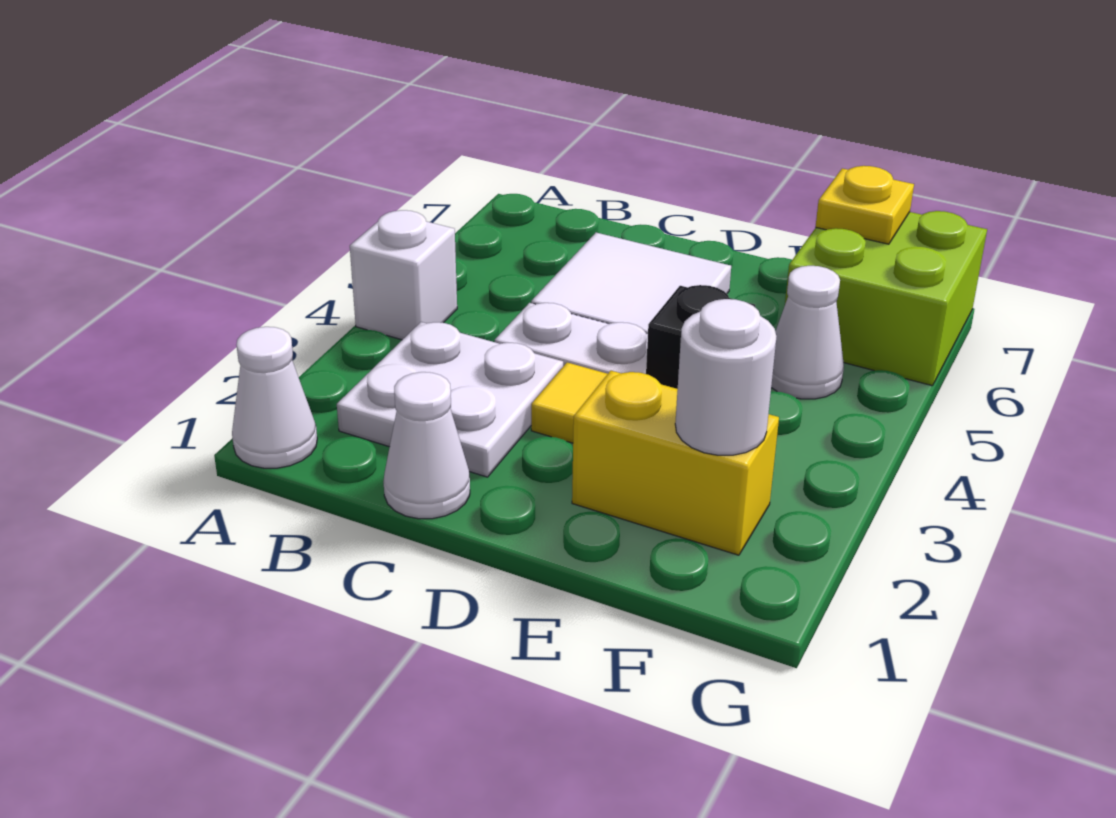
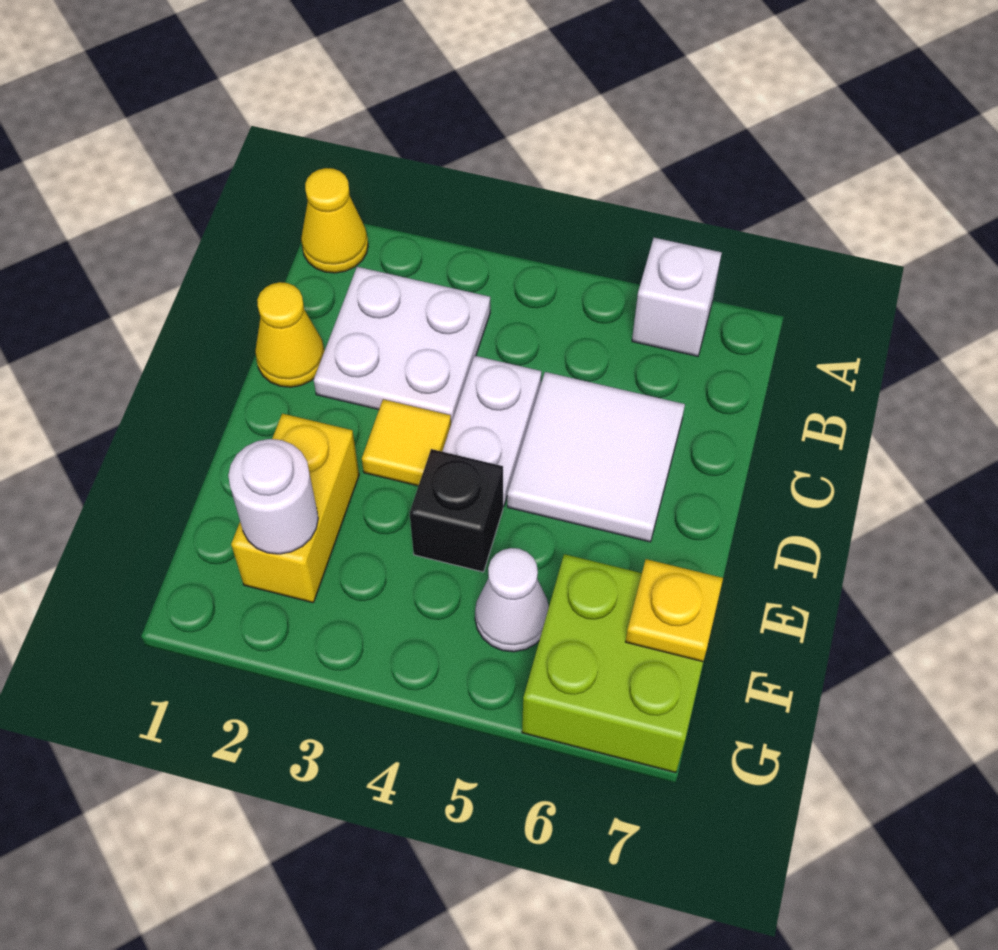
white 1x1 cone [232,327,317,468] -> yellow 1x1 cone [301,168,368,273]
white 1x1 brick [350,210,457,340] -> white 1x1 brick moved to [632,238,722,356]
white 1x1 cone [383,372,470,519] -> yellow 1x1 cone [255,282,324,387]

